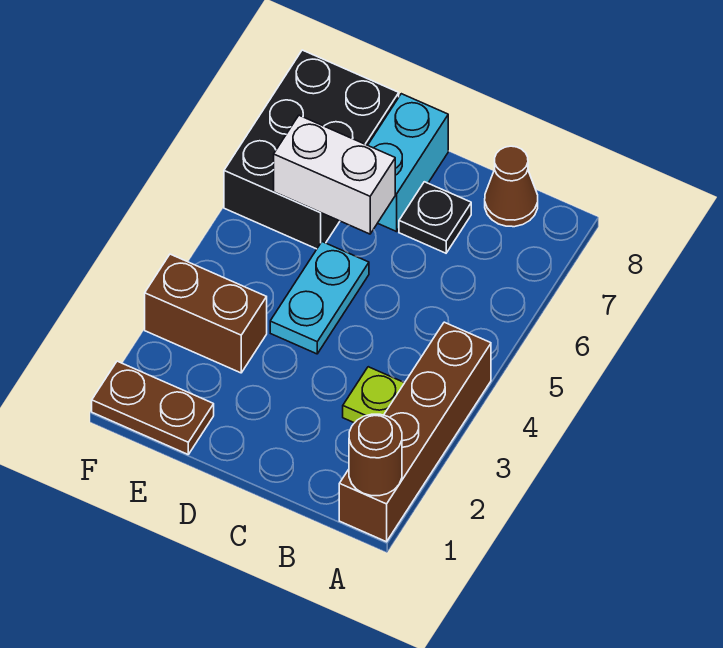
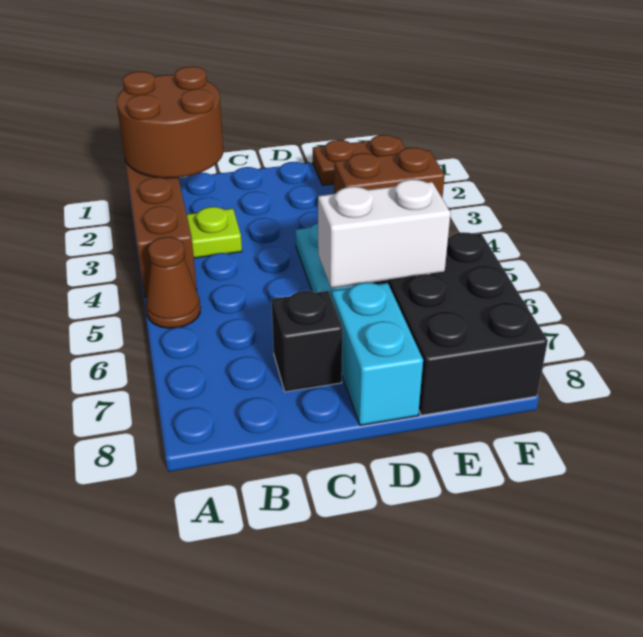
brown 1x1 round brick [349,414,402,496] -> brown 2x2 round brick [117,67,224,178]
brown 1x1 cone [485,146,538,227] -> brown 1x1 cone moved to [146,237,201,328]
black 1x1 plate [399,182,471,253] -> black 1x1 brick [271,291,343,392]

